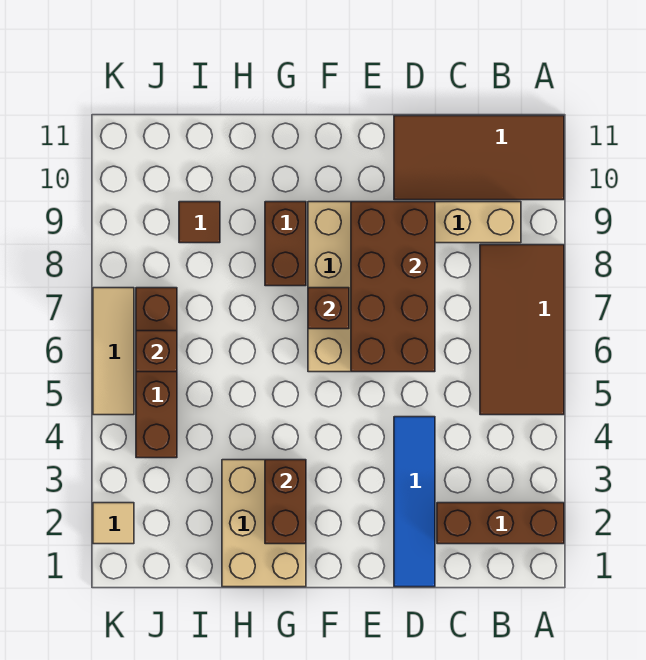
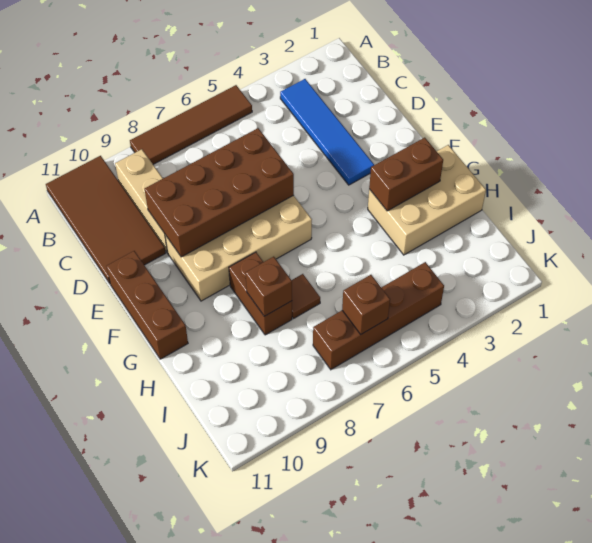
brown 1x3 brick [437,503,564,544] -> brown 1x3 brick moved to [106,251,188,359]
brown 2x4 tile [480,245,564,415] -> brown 1x4 tile [130,85,252,164]
blue 1x4 tile [394,417,435,587] -> blue 1x4 tile turned to [280,79,374,185]
brown 1x1 brick [308,288,349,329] -> brown 1x1 brick moved to [246,257,292,316]
brown 1x2 brick [265,202,306,286] -> brown 1x2 brick turned to [229,252,292,335]
brown 1x1 tile [179,202,220,243] -> brown 1x1 tile moved to [292,274,320,319]
tan 1x1 tile [93,503,134,544] -> none
tan 1x3 tile [93,288,134,415] -> none

